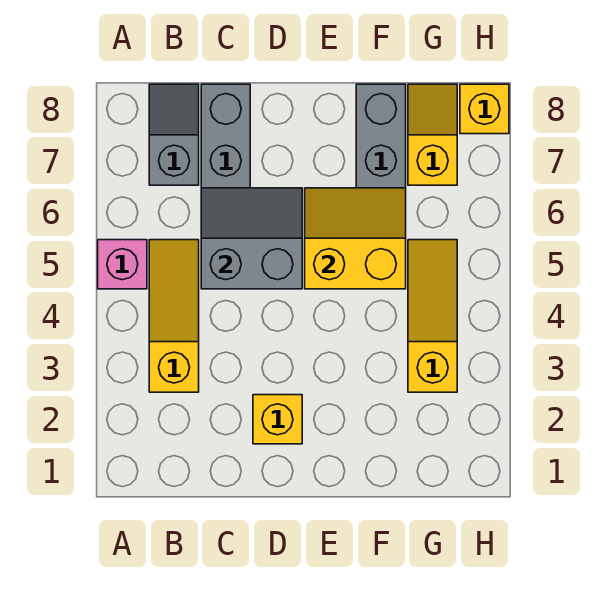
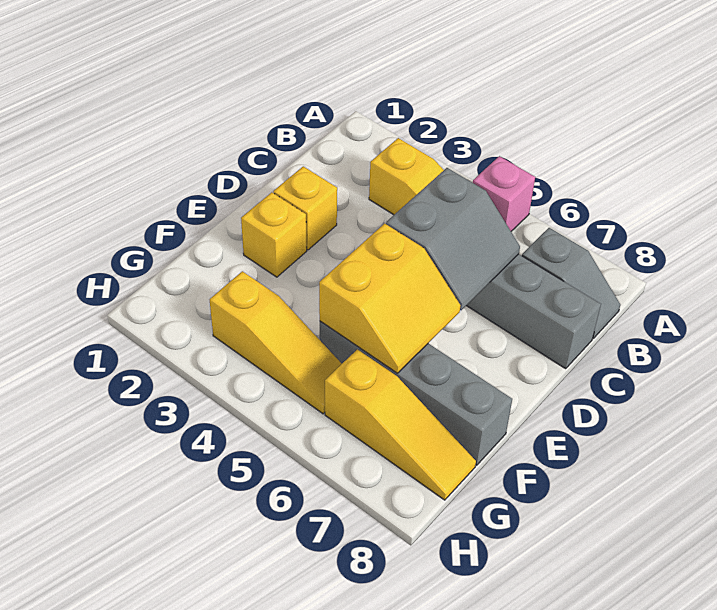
yellow 1x2 slope [408,84,457,185] -> yellow 1x3 slope [325,349,476,500]
yellow 1x1 brick [460,84,509,134] -> yellow 1x1 brick moved to [241,192,307,277]

